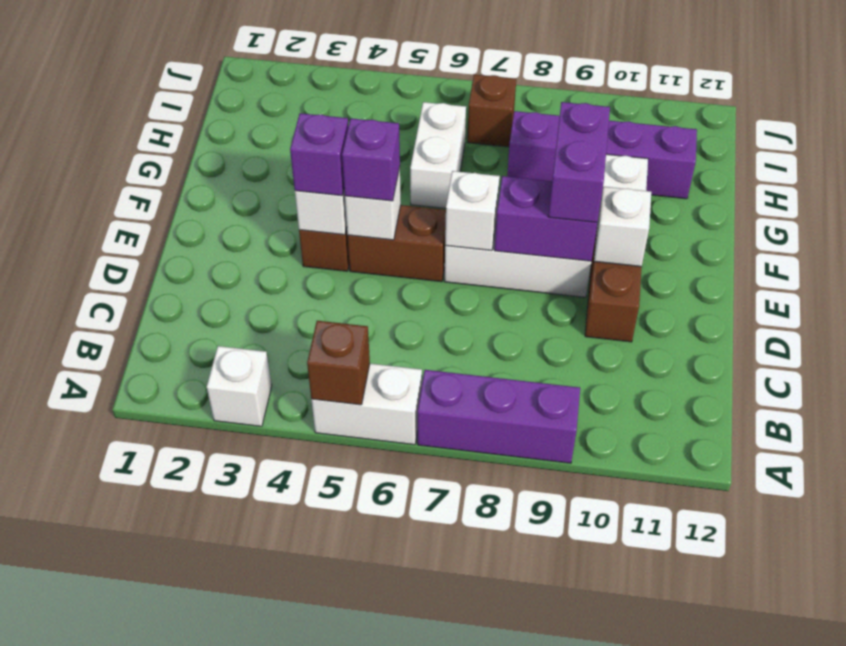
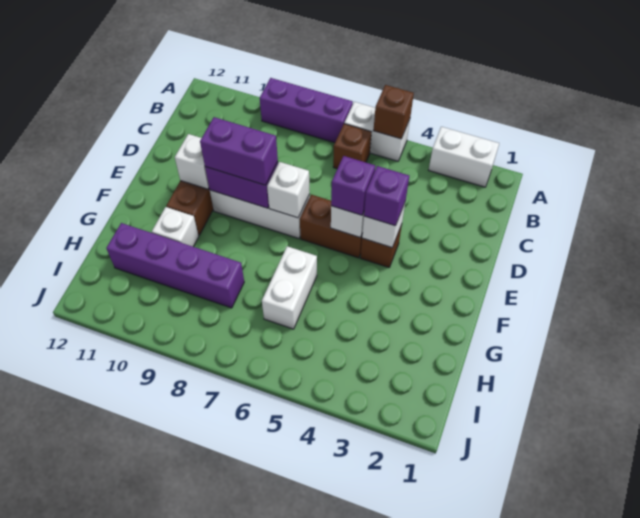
white 1x1 brick [207,346,272,426] -> white 1x2 brick [429,127,499,187]
purple 1x2 brick [548,102,610,222] -> purple 1x2 brick turned to [200,117,278,185]
brown 1x1 brick [467,75,516,147] -> brown 1x1 brick moved to [333,124,371,169]

